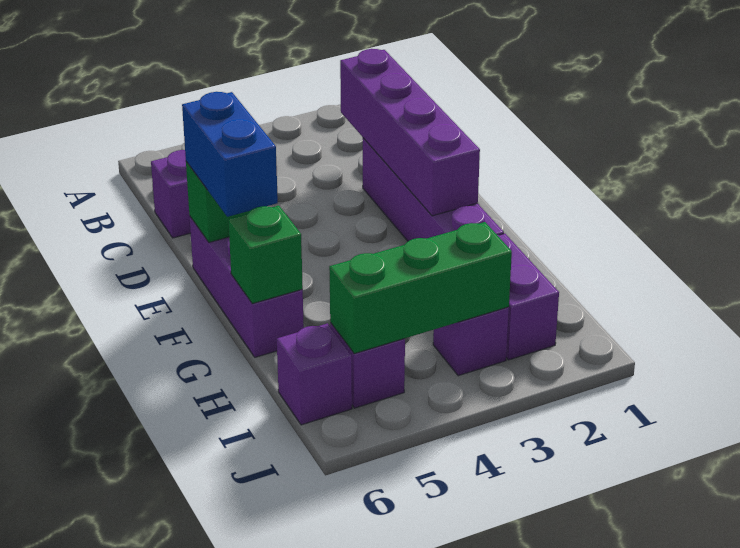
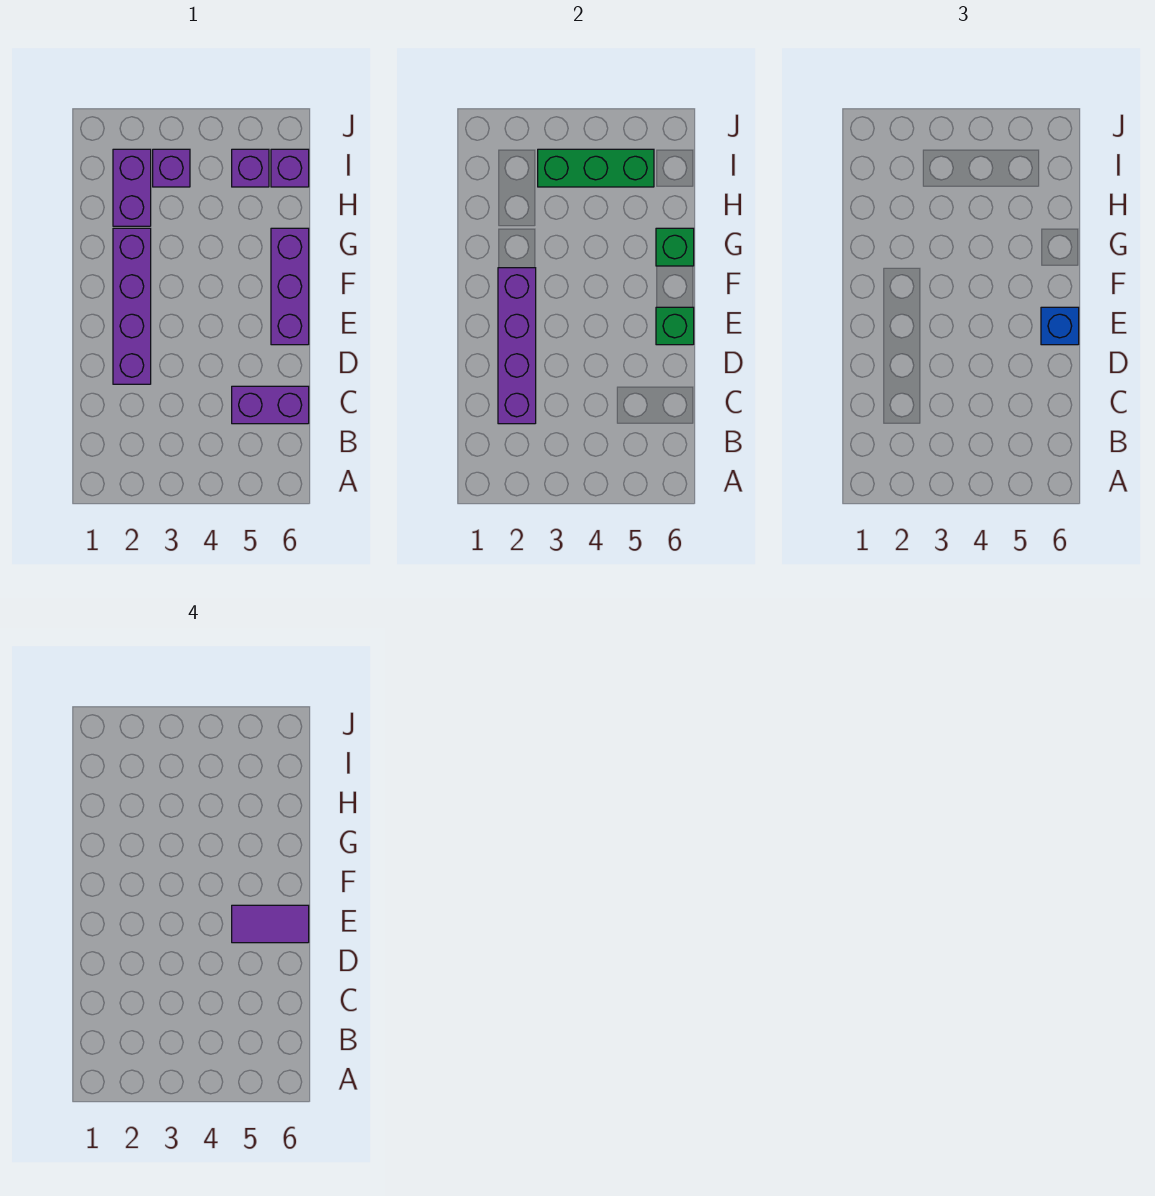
none -> purple 1x2 tile [232,905,309,943]
blue 1x2 brick [182,92,278,217] -> blue 1x1 brick [1041,307,1079,345]

